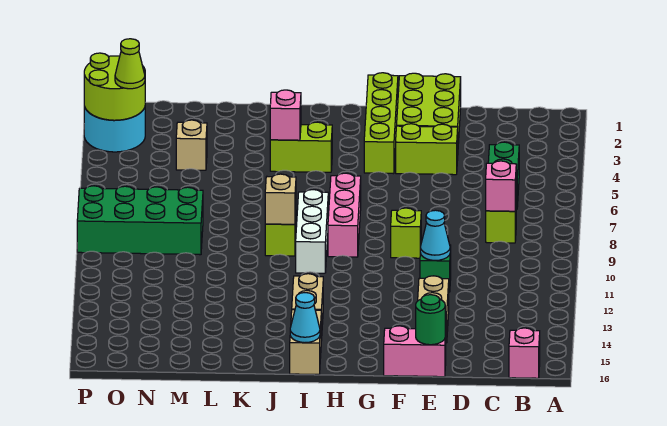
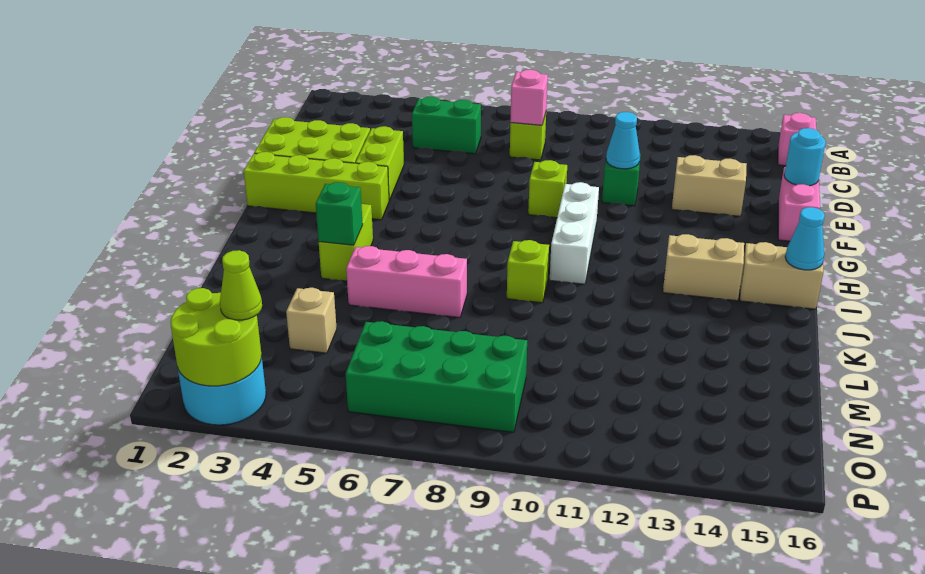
green 1x1 round brick [416,295,445,345] -> cyan 1x1 round brick [784,128,826,186]
pink 1x3 brick [328,173,361,257] -> pink 1x3 brick moved to [346,246,467,318]
white 1x3 brick [296,190,328,273] -> white 1x3 brick turned to [550,182,599,284]
pink 1x1 brick [270,90,301,140] -> green 1x1 brick [316,182,363,245]
tan 1x1 brick [265,174,296,224] -> none
green 2x4 brick [77,186,203,255] -> green 2x4 brick turned to [346,321,527,432]

